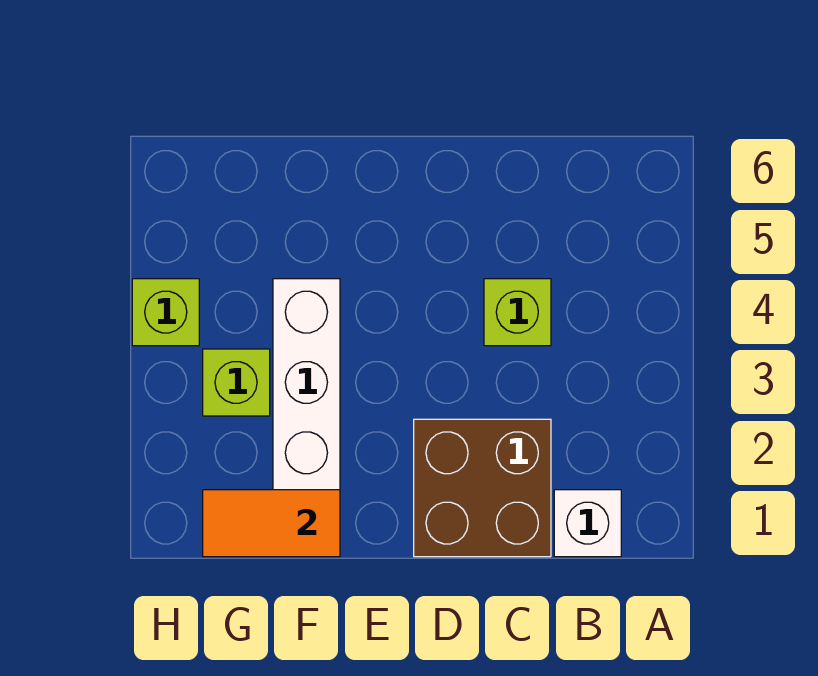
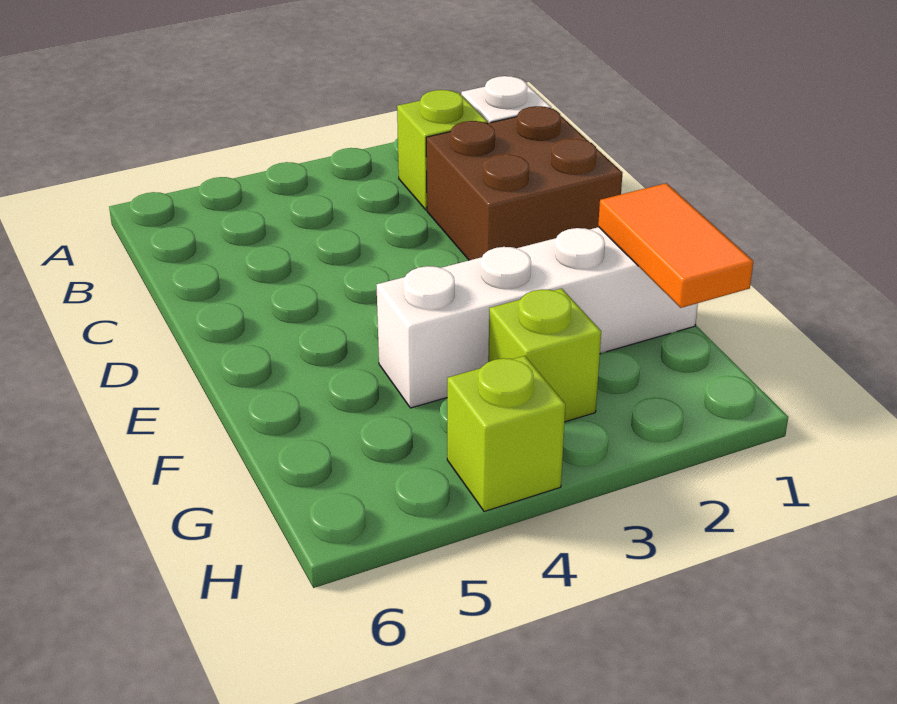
lime 1x1 brick [484,279,551,346] -> lime 1x1 brick moved to [397,90,488,210]

